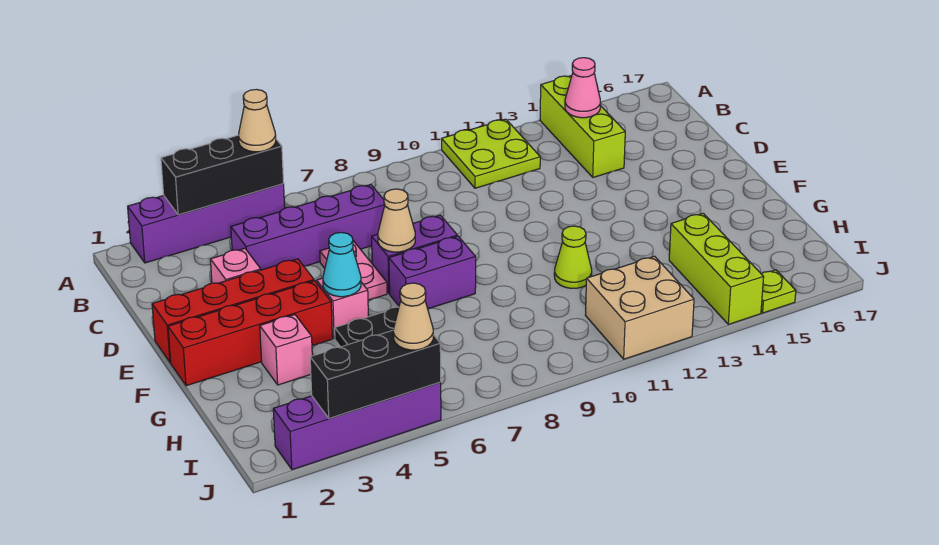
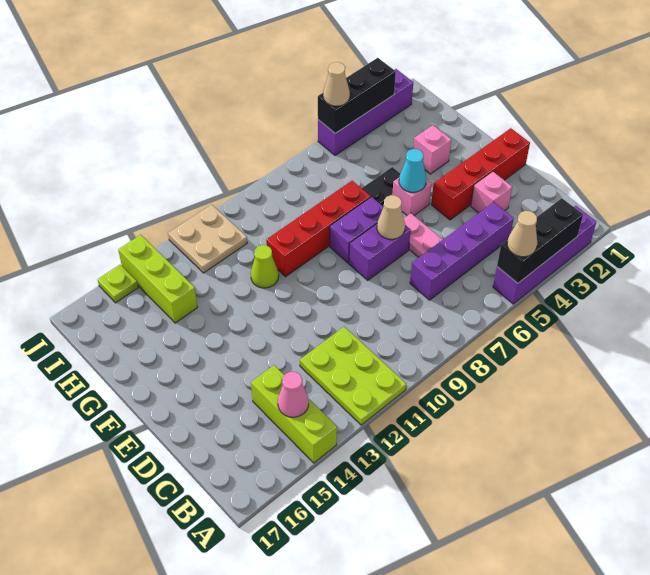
lime 2x2 plate [442,119,540,188] -> lime 2x3 plate [300,327,406,425]
red 1x4 brick [168,281,332,386] -> red 1x4 brick moved to [266,181,371,277]
tan 2x2 brick [585,256,694,359] -> tan 2x2 plate [168,204,247,273]

